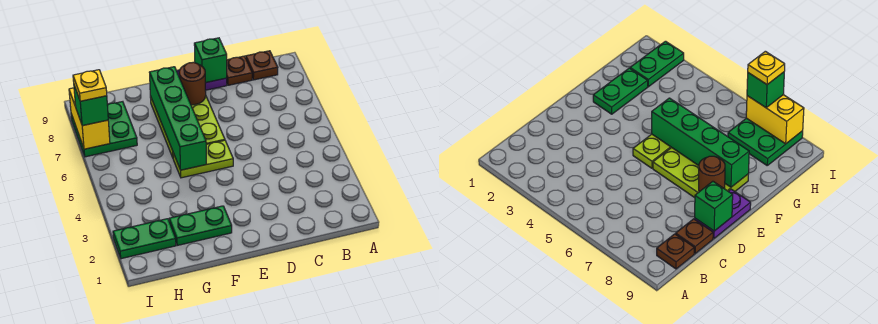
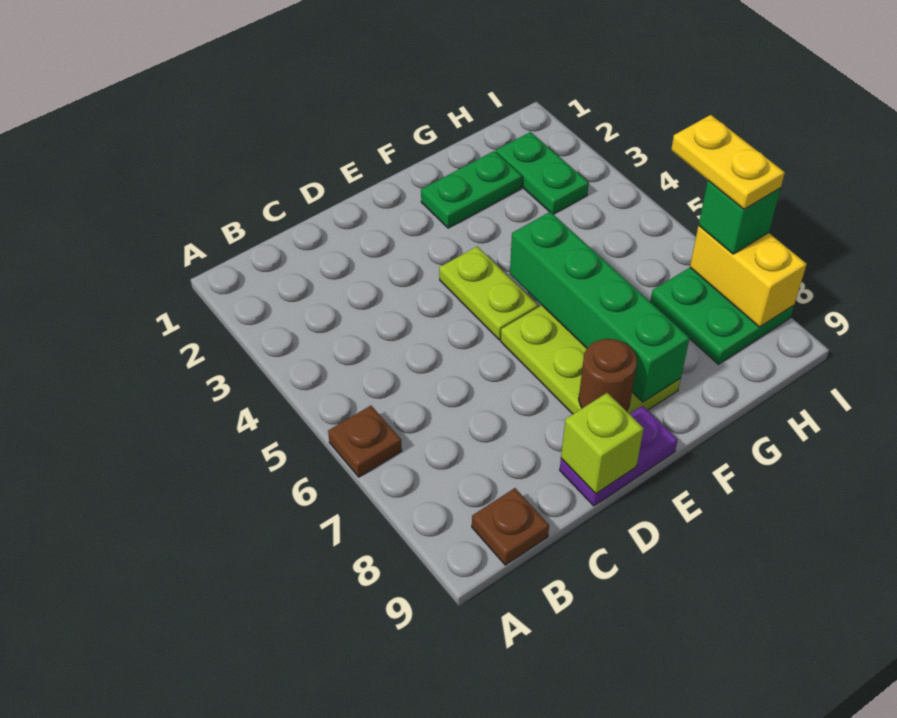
brown 1x1 plate [227,56,252,85] -> brown 1x1 plate moved to [328,406,402,477]
green 1x1 brick [194,38,227,83] -> lime 1x1 brick [561,393,644,494]
lime 1x2 plate [173,140,233,178] -> lime 1x2 plate turned to [439,246,538,340]
green 1x2 plate [113,219,176,259] -> green 1x2 plate turned to [496,132,589,214]
yellow 1x1 plate [73,70,107,101] -> yellow 1x2 plate [671,115,785,209]

